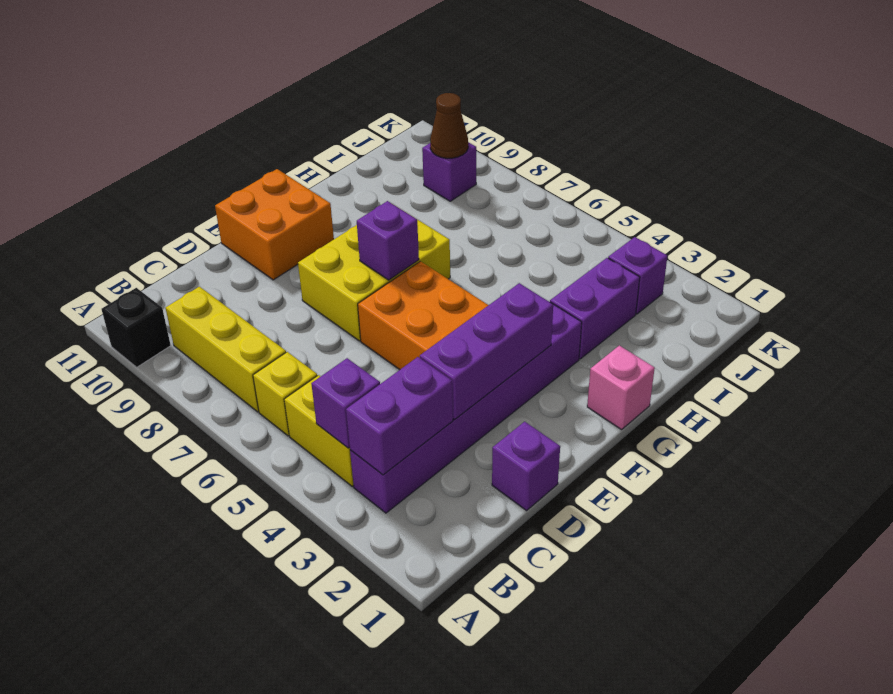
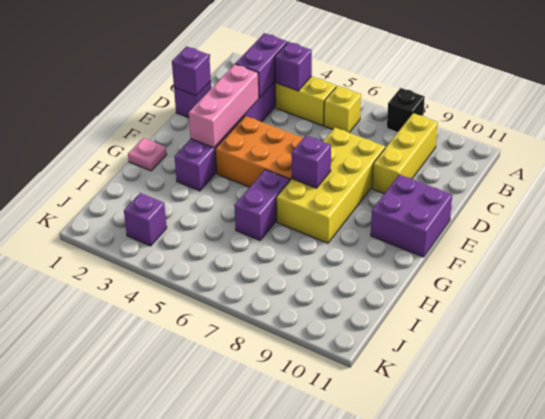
black 1x1 brick [102,288,171,367] -> black 1x1 brick moved to [387,88,425,132]
yellow 1x3 brick [166,287,286,412] -> yellow 1x3 brick turned to [372,113,438,194]
purple 1x3 brick [420,283,553,420] -> pink 1x3 brick [189,64,259,148]
yellow 2x3 brick [298,220,450,341] -> yellow 2x4 brick [276,128,385,243]
orange 2x2 brick [215,169,334,280] -> purple 2x2 brick [371,175,452,257]
pink 1x1 brick [587,345,655,430] -> pink 1x1 plate [128,138,167,171]
purple 1x2 brick [550,258,640,359] -> purple 1x2 brick moved to [234,170,290,240]
purple 1x1 brick [422,142,476,201] -> purple 1x1 brick moved to [172,46,211,96]
brown 1x1 cone [430,93,468,158] -> none

